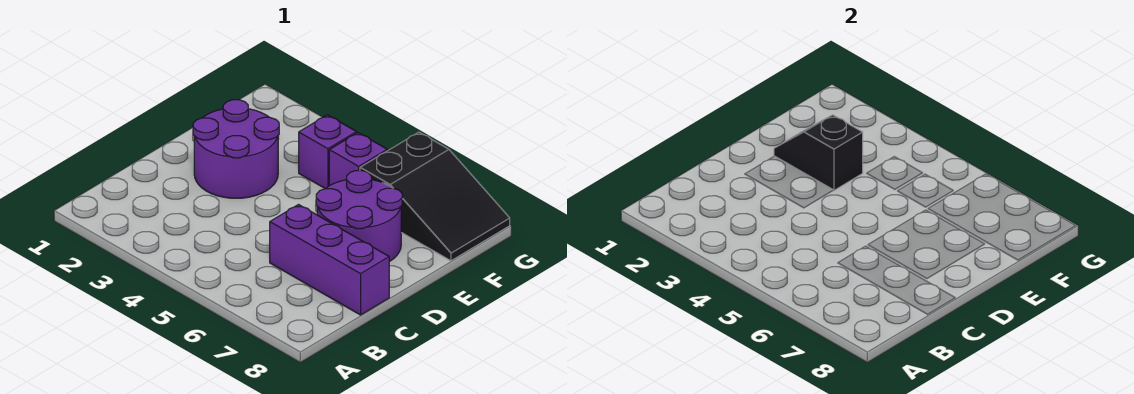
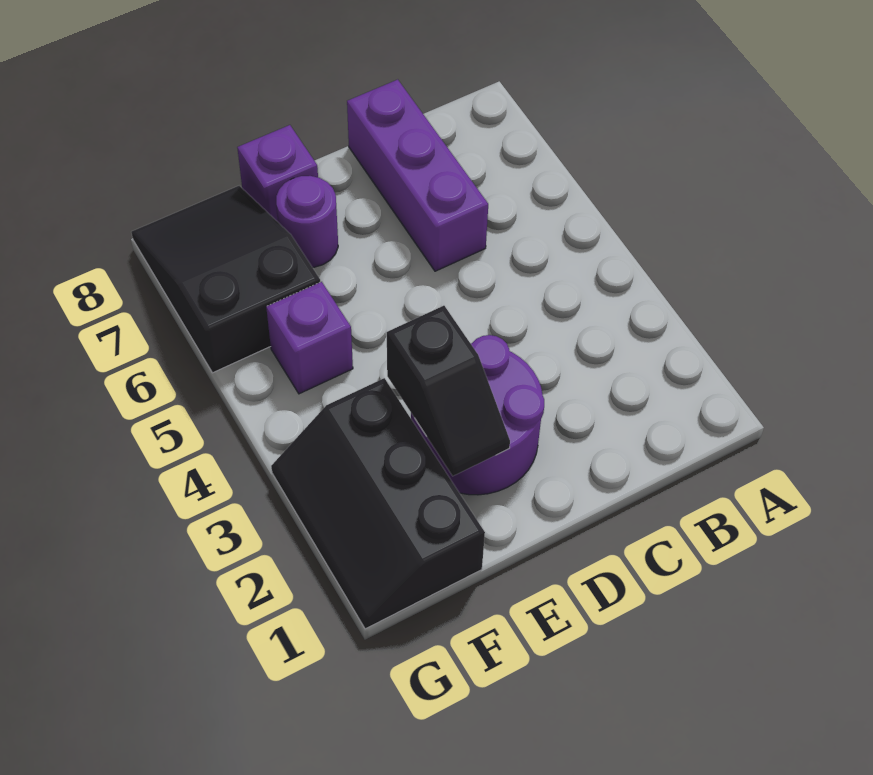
purple 2x2 round brick [316,171,402,262] -> purple 1x1 round brick [276,176,338,267]
none -> black 2x3 slope [271,378,485,629]
purple 1x1 brick [299,115,357,189] -> purple 1x1 brick moved to [237,125,318,222]

